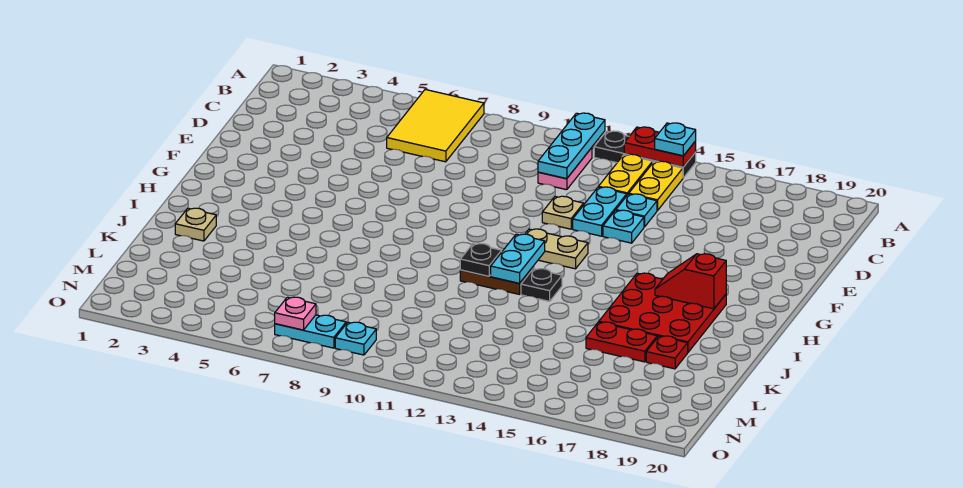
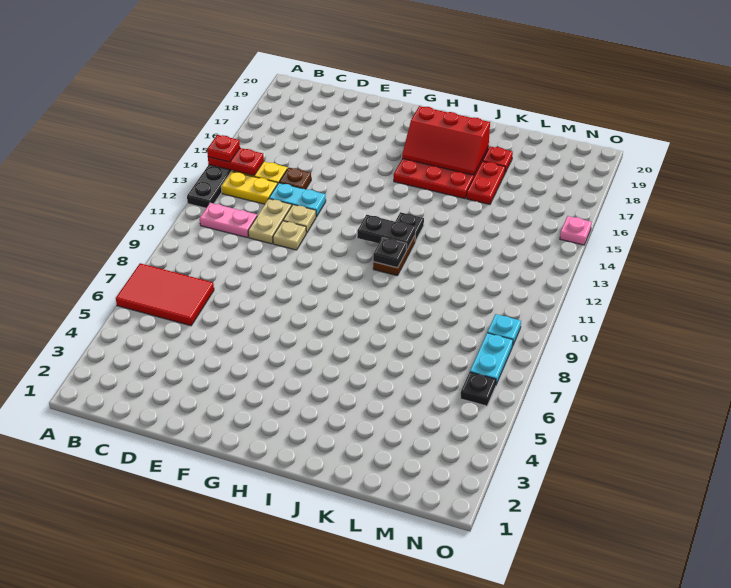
yellow 2x3 tile [387,90,484,162] -> red 2x3 tile [116,263,214,326]
cyan 1x3 plate [538,113,605,179] -> none
red 1x2 plate [624,127,696,167] -> red 1x2 plate turned to [208,148,264,176]
cyan 1x1 plate [655,123,696,156] -> red 1x1 plate [207,135,240,162]
cyan 1x1 plate [616,194,657,227] -> brown 1x1 plate [279,168,311,189]
cyan 1x1 plate [603,210,644,243] -> none
tan 1x2 plate [525,229,588,269] -> tan 1x2 plate moved to [248,199,292,244]
cyan 1x2 plate [491,234,545,283] -> black 1x2 plate [357,215,415,250]
red 1x2 slope [655,254,726,309] -> red 2x3 slope [402,106,490,175]
tan 1x1 plate [175,208,216,241] -> tan 1x1 plate moved to [273,221,306,250]
none -> black 1x1 plate [460,372,496,406]
pink 1x1 plate [275,297,316,330] -> pink 1x1 plate moved to [560,216,592,245]

